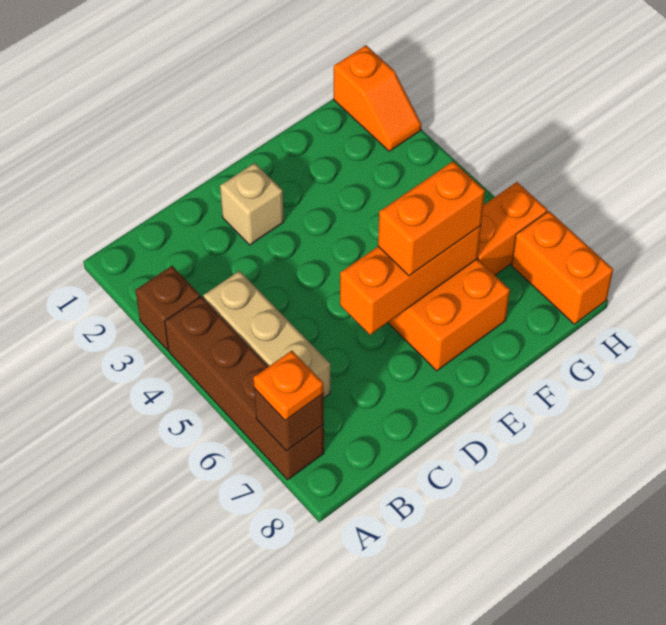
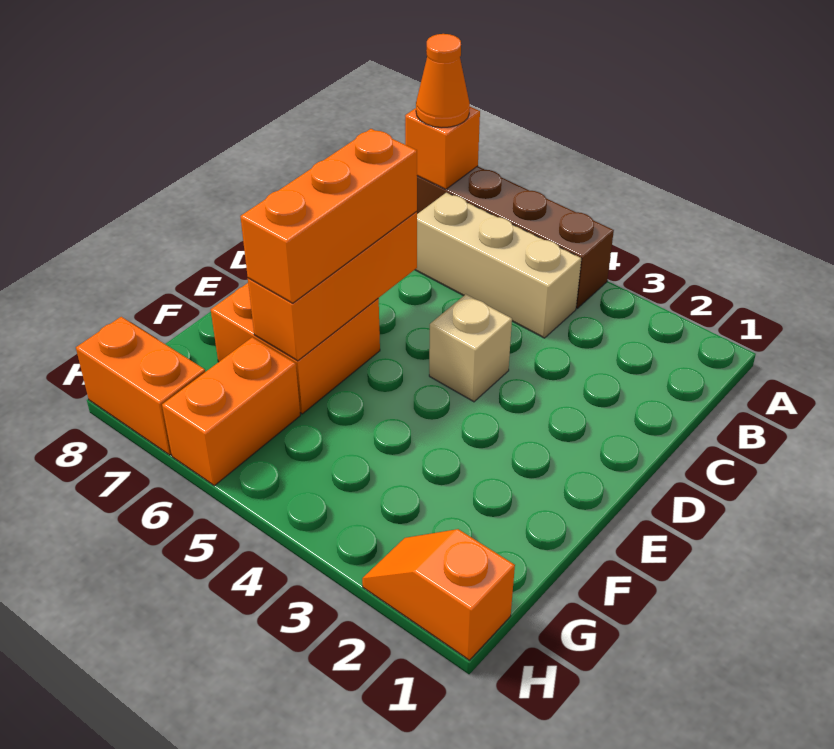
brown 1x1 brick [135,266,200,350] -> none
brown 1x1 brick [254,388,324,451] -> orange 1x1 brick [405,107,480,189]
orange 1x1 plate [253,351,324,421] -> orange 1x1 cone [416,34,470,128]
tan 1x1 brick [220,163,284,245] -> tan 1x1 brick moved to [429,294,512,402]
orange 1x2 brick [378,161,485,276] -> orange 1x3 brick [240,129,417,303]

